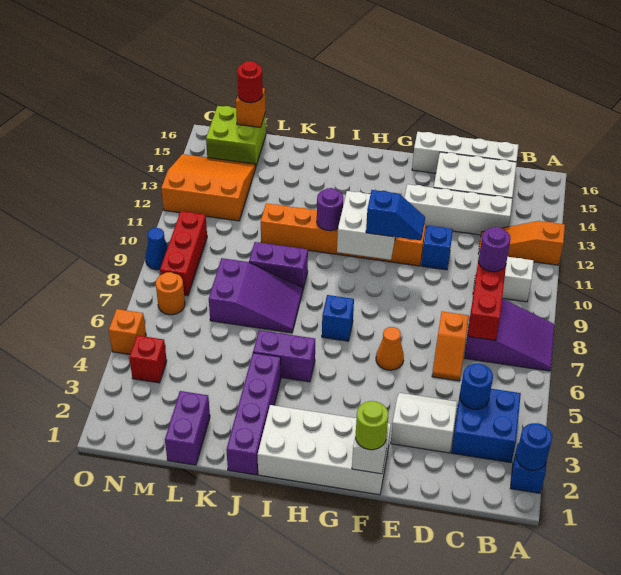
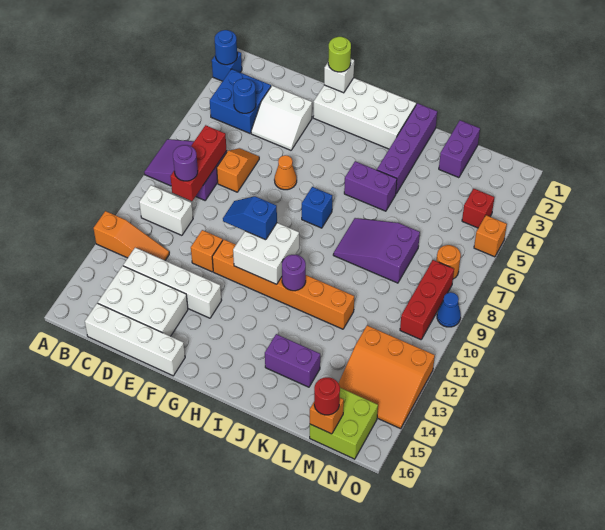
blue 1x1 brick [421,225,453,270] -> orange 1x1 brick [191,230,223,272]
purple 1x2 brick [249,242,308,288] -> purple 1x2 brick moved to [265,334,320,387]

